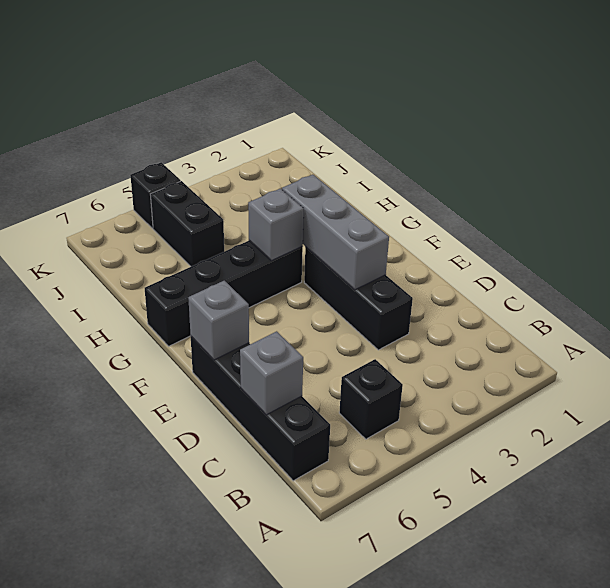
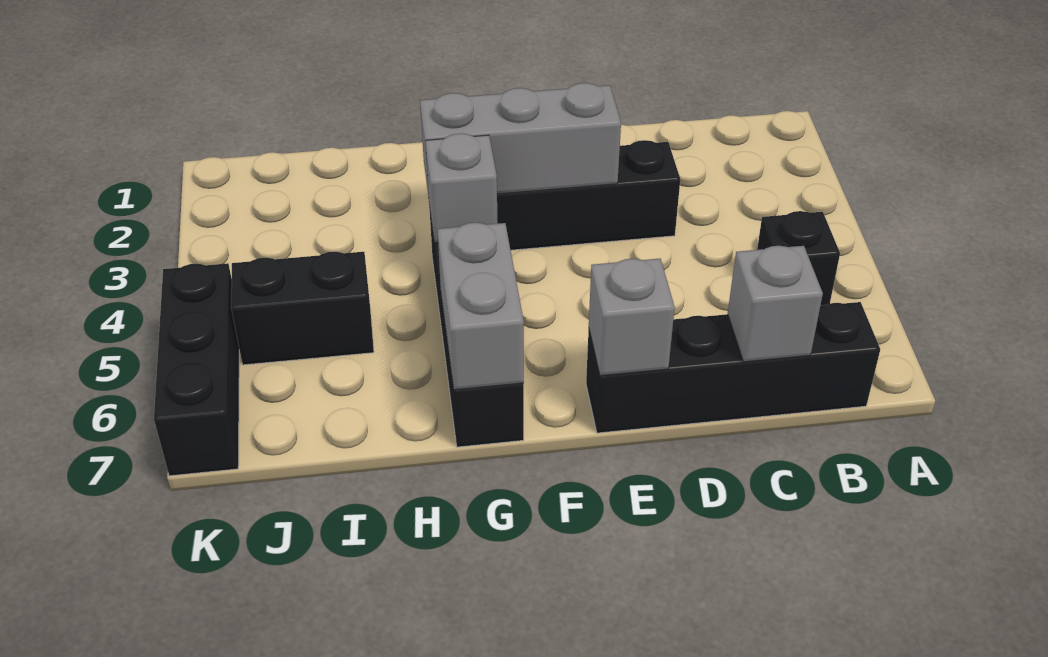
none -> grey 1x2 brick [437,223,524,390]
black 1x1 brick [130,162,181,228] -> black 1x3 brick [154,263,239,476]

